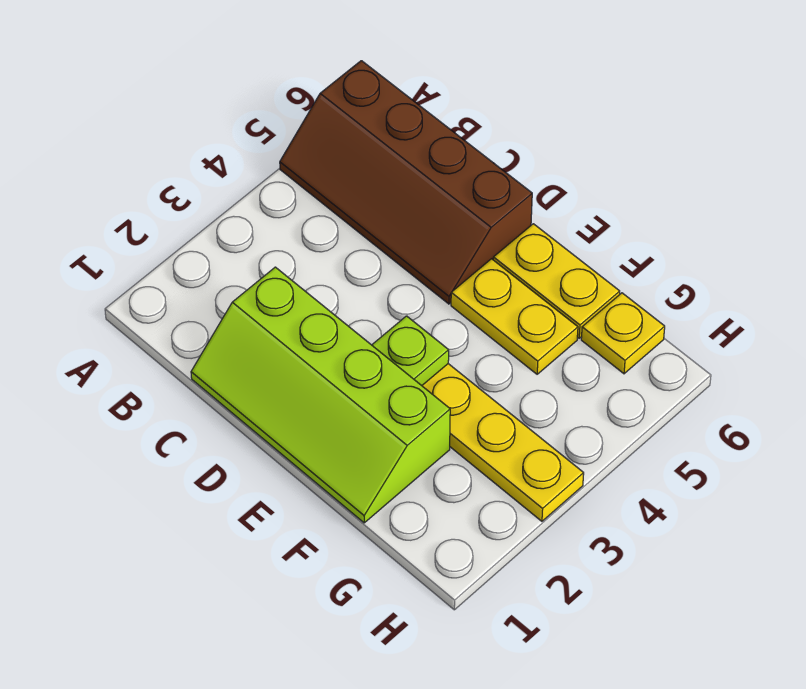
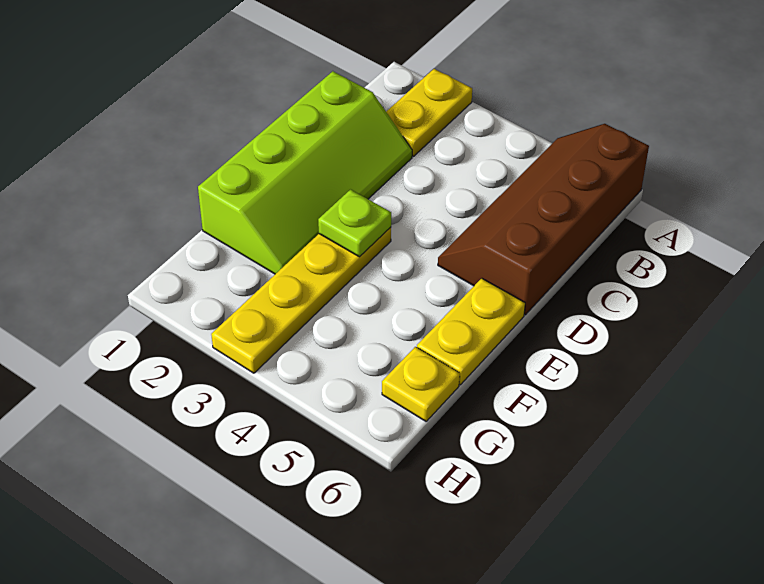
lime 2x4 slope [191,267,450,523] -> lime 2x4 slope turned to [198,71,412,274]
yellow 1x2 plate [451,259,578,374] -> yellow 1x2 plate moved to [386,69,472,157]

